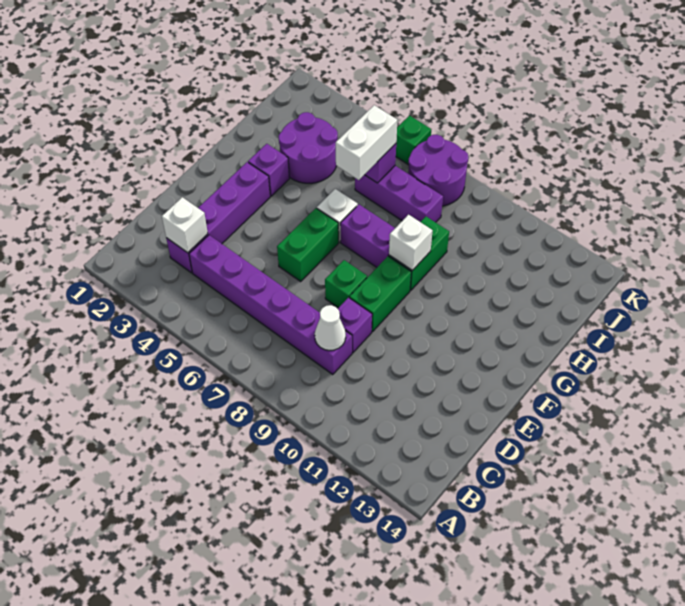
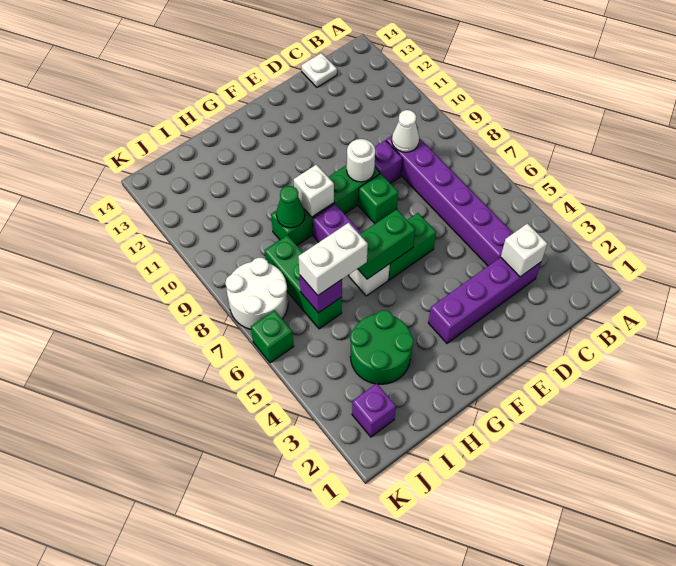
none -> white 1x1 plate [301,53,337,87]
none -> white 1x1 round brick [347,139,375,182]
none -> green 1x2 brick [358,209,415,279]
purple 1x1 brick [248,144,289,196] -> purple 1x1 brick moved to [352,384,396,437]
purple 2x2 round brick [279,112,338,183] -> green 2x2 round brick [350,310,413,384]
none -> green 1x1 cone [276,186,305,228]
purple 1x3 brick [355,166,443,222] -> green 1x3 brick [265,235,342,329]
purple 2x2 round brick [408,135,469,206] -> white 2x2 round brick [225,258,288,329]

